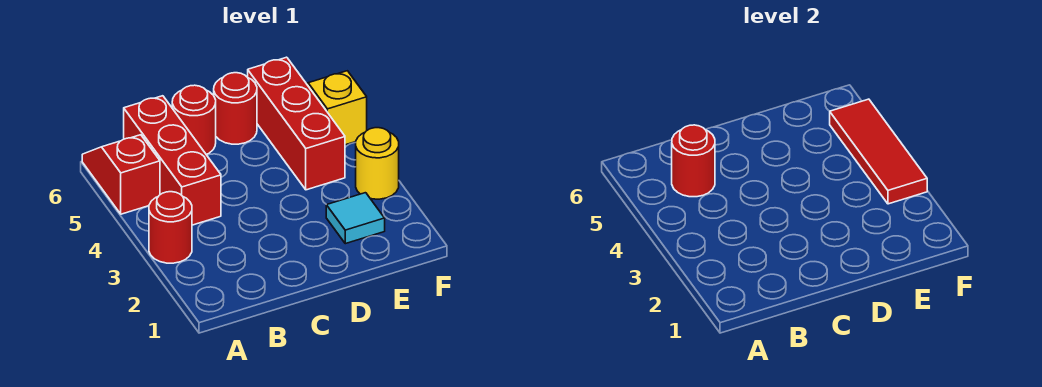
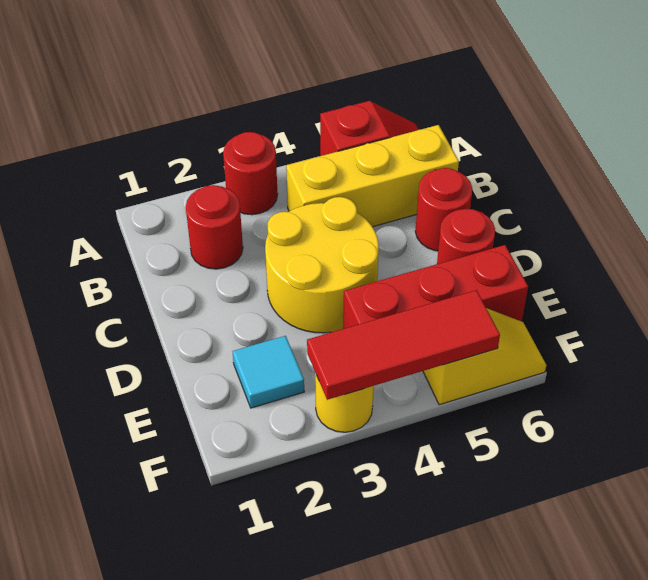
red 1x3 brick [124,96,221,225] -> yellow 1x3 brick [286,125,459,227]
red 1x1 round brick [672,125,715,197] -> red 1x1 round brick moved to [186,185,243,269]
none -> yellow 2x2 round brick [265,197,379,333]

